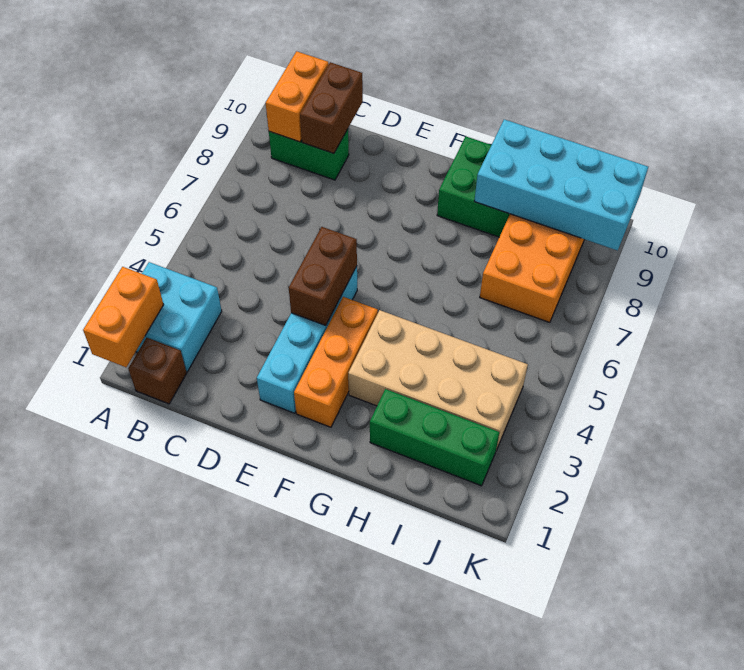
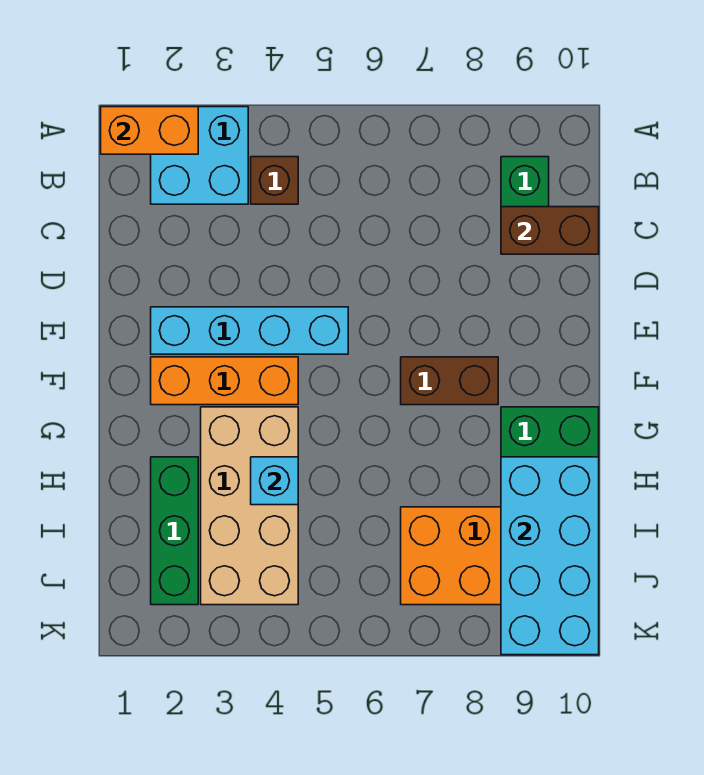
brown 1x1 brick [128,338,187,404] -> brown 1x1 brick moved to [251,157,298,204]
orange 1x2 brick [266,51,329,142] -> none
brown 1x2 brick [289,227,357,325] -> brown 1x2 brick moved to [401,357,498,405]
none -> cyan 1x1 brick [251,457,298,505]

